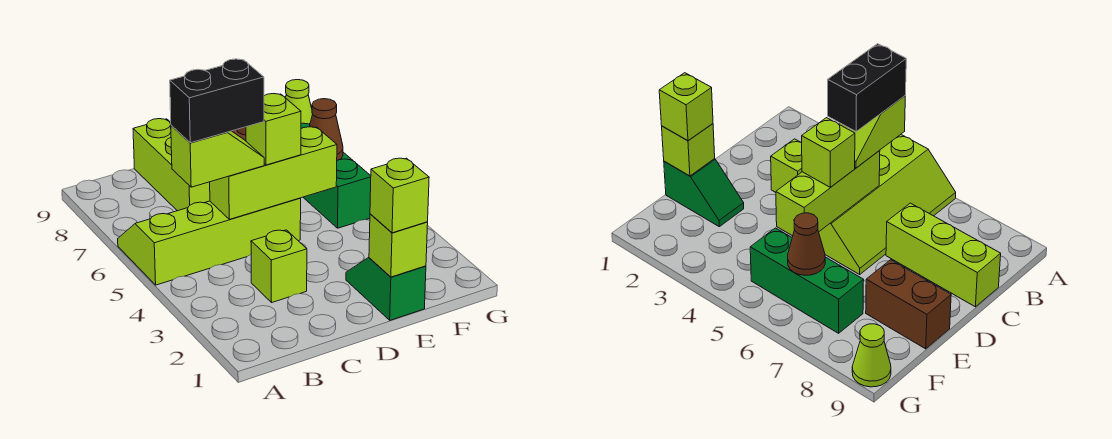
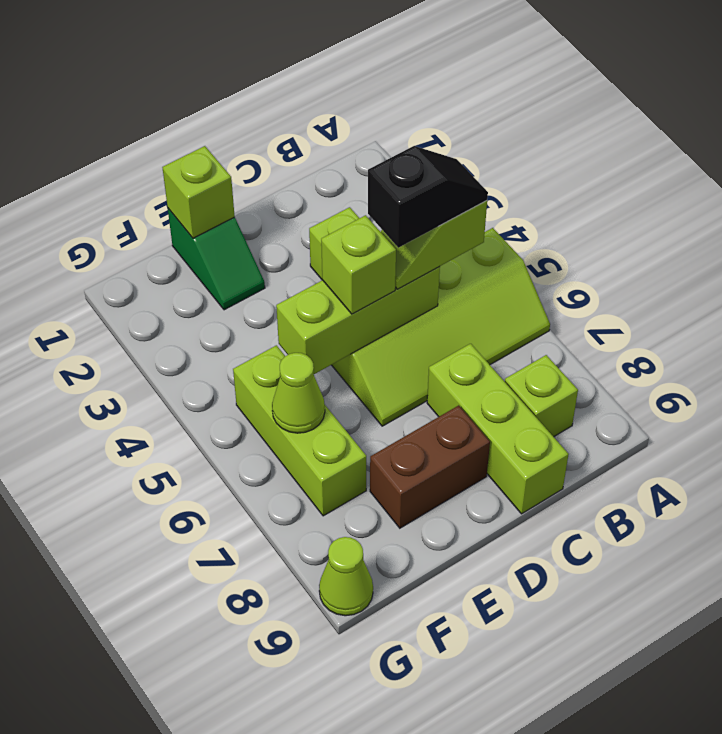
black 1x2 brick [170,59,264,143] -> black 1x2 slope [368,146,488,248]
lime 1x1 brick [370,158,429,233] -> lime 1x1 brick moved to [505,355,578,437]
brown 1x2 brick [866,260,951,349] -> brown 1x2 brick turned to [370,405,490,528]
green 1x3 brick [301,123,371,228] -> lime 1x3 brick [233,345,366,516]
brown 1x1 cone [309,99,343,160] -> lime 1x1 cone [272,353,325,433]

